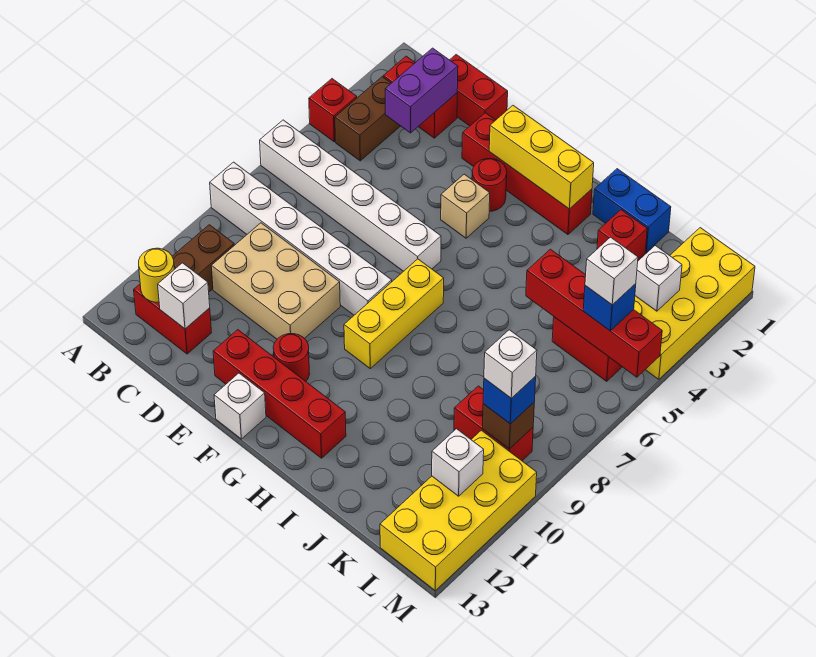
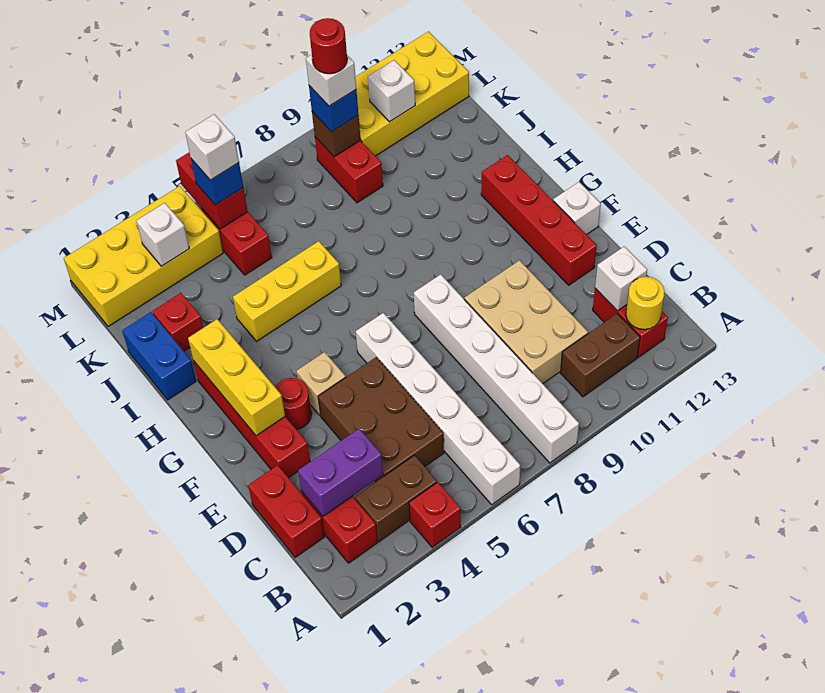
none -> brown 2x3 brick [318,357,444,482]
red 1x1 round brick [273,334,310,381] -> red 1x1 round brick moved to [310,18,347,74]
yellow 1x3 brick [344,259,444,368] -> yellow 1x3 brick moved to [233,241,341,341]
red 1x4 brick [526,249,662,377] -> red 1x2 brick [176,152,248,229]

